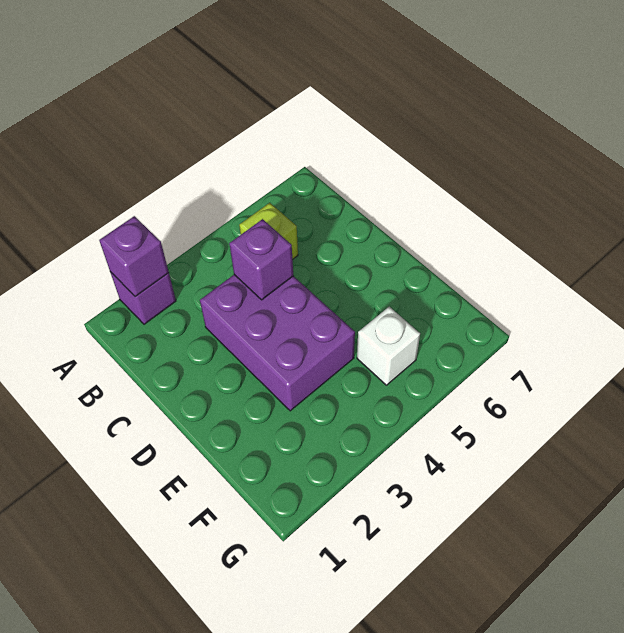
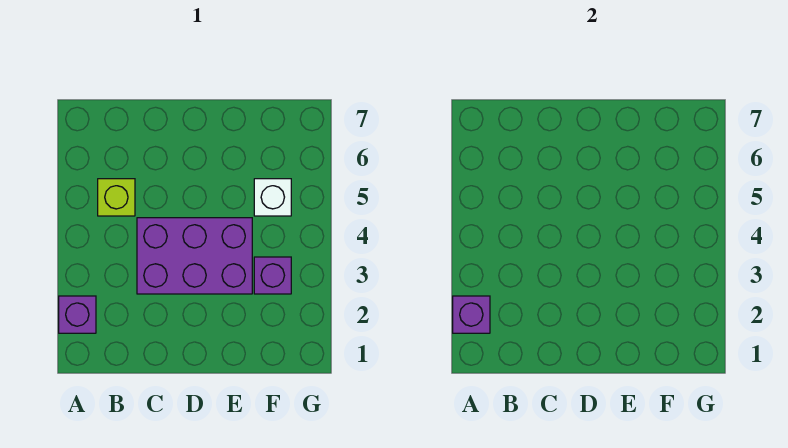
purple 1x1 brick [229,219,293,300] -> purple 1x1 brick moved to [254,257,291,294]

